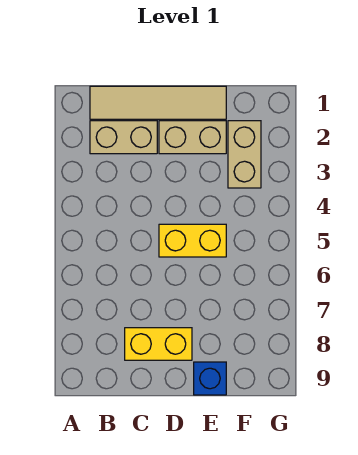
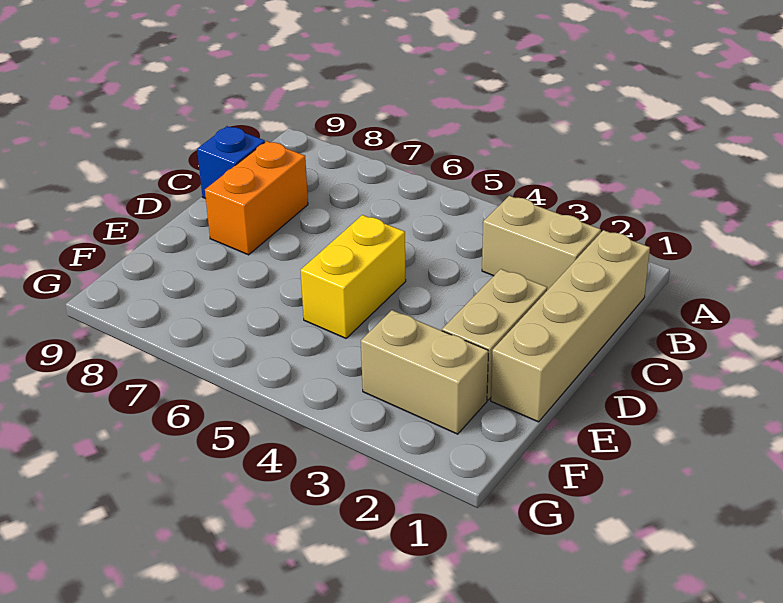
tan 1x4 tile [90,86,226,119] -> tan 1x4 brick [491,230,650,422]
tan 1x2 brick [90,121,157,154] -> tan 1x2 brick turned to [482,196,601,290]
yellow 1x2 brick [125,328,192,360] -> orange 1x2 brick [205,141,308,255]
blue 1x1 brick [194,362,226,395] -> blue 1x1 brick moved to [197,126,265,199]

